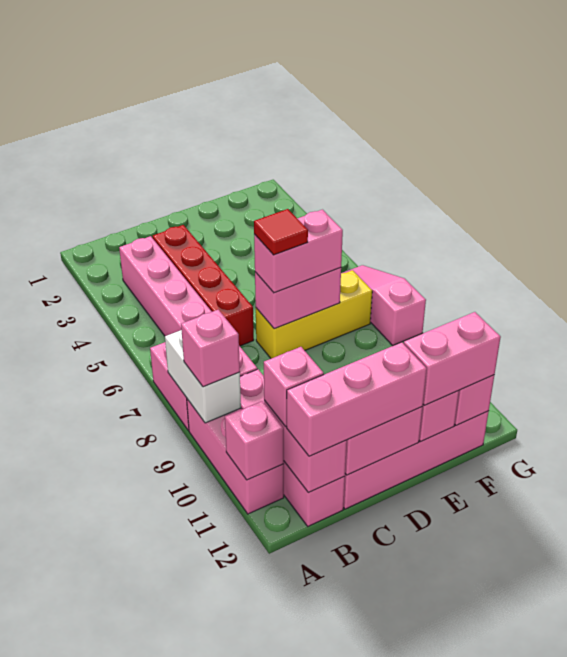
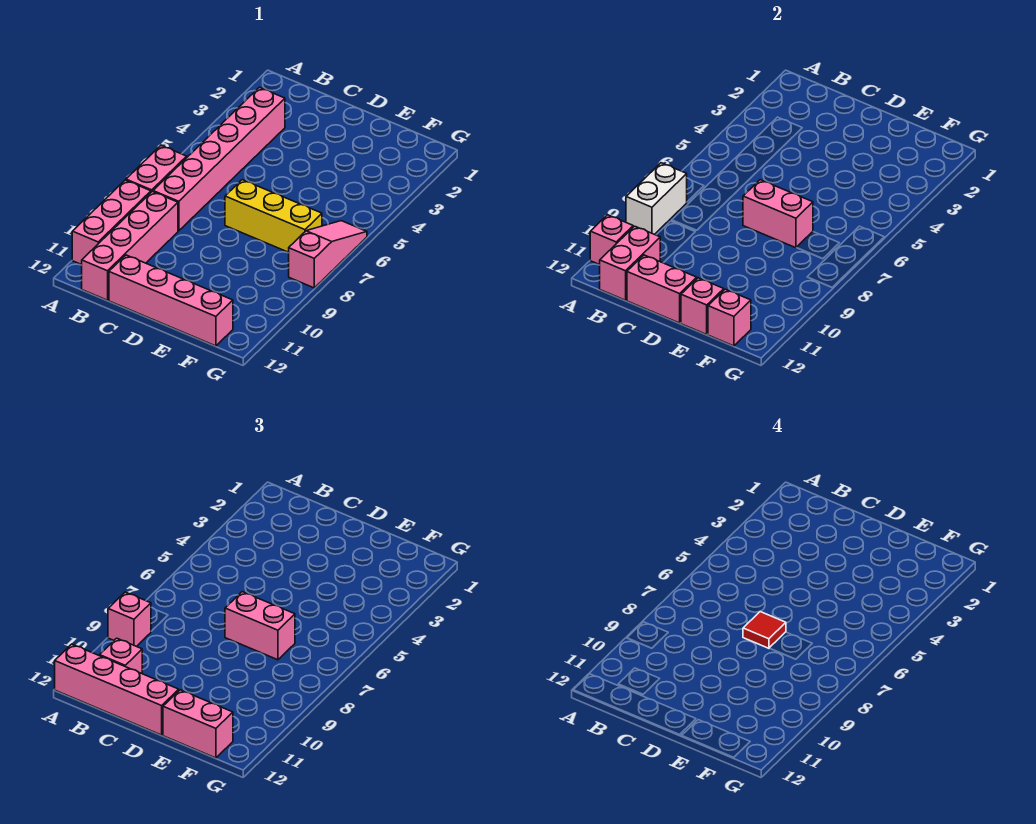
pink 1x3 brick [287,342,427,456] -> pink 1x4 brick [55,644,179,735]
red 1x4 brick [153,225,254,346] -> none

